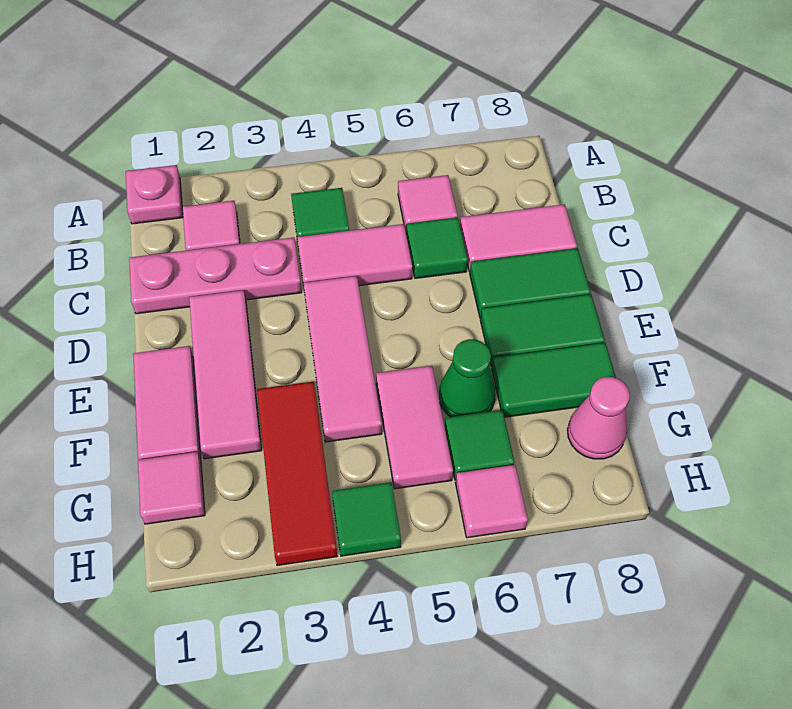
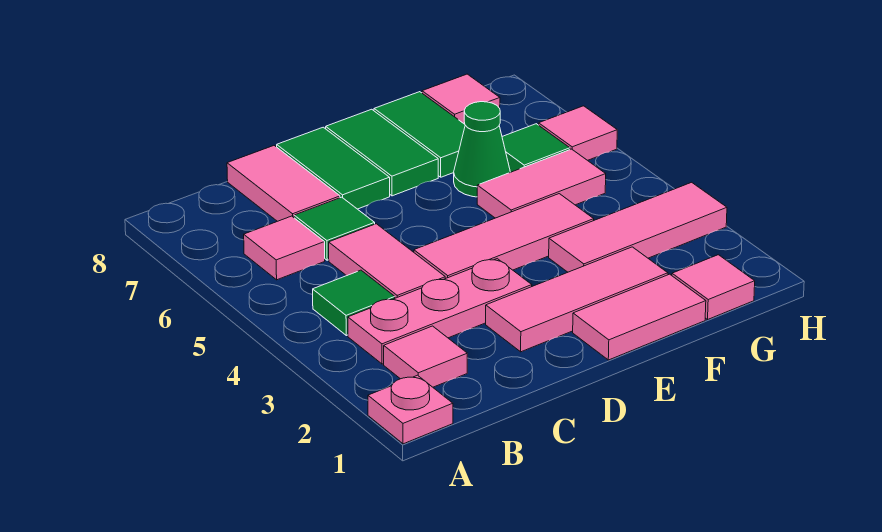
pink 1x3 plate [129,237,302,314] -> pink 1x3 plate turned to [348,259,532,364]
red 1x3 tile [257,381,338,566] -> pink 1x3 tile [549,182,727,272]
pink 1x1 cone [567,377,630,459] -> pink 1x1 tile [422,74,500,124]
green 1x1 tile [332,482,401,556] -> none

